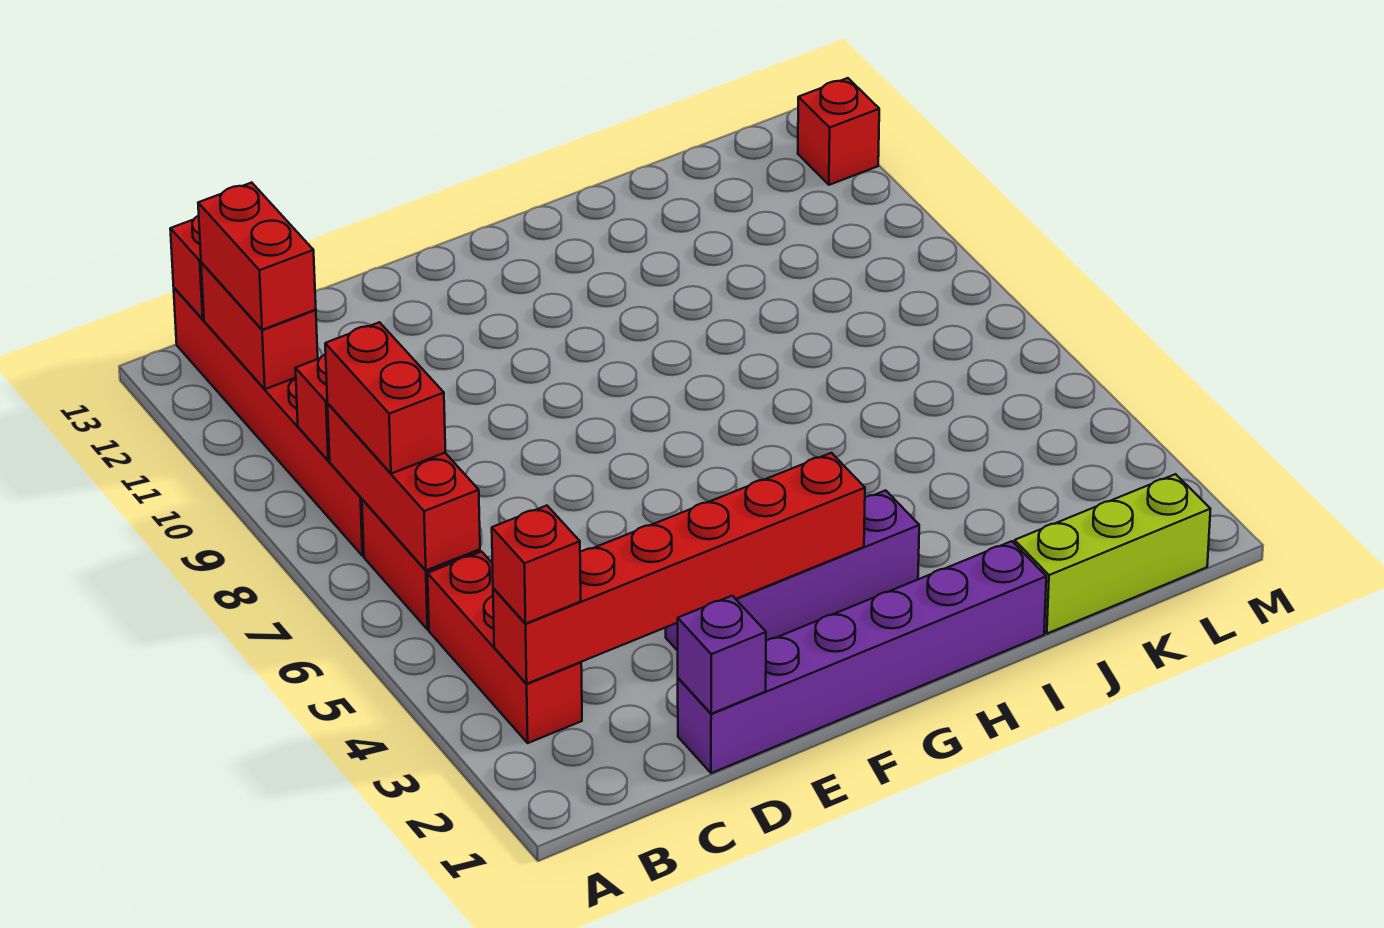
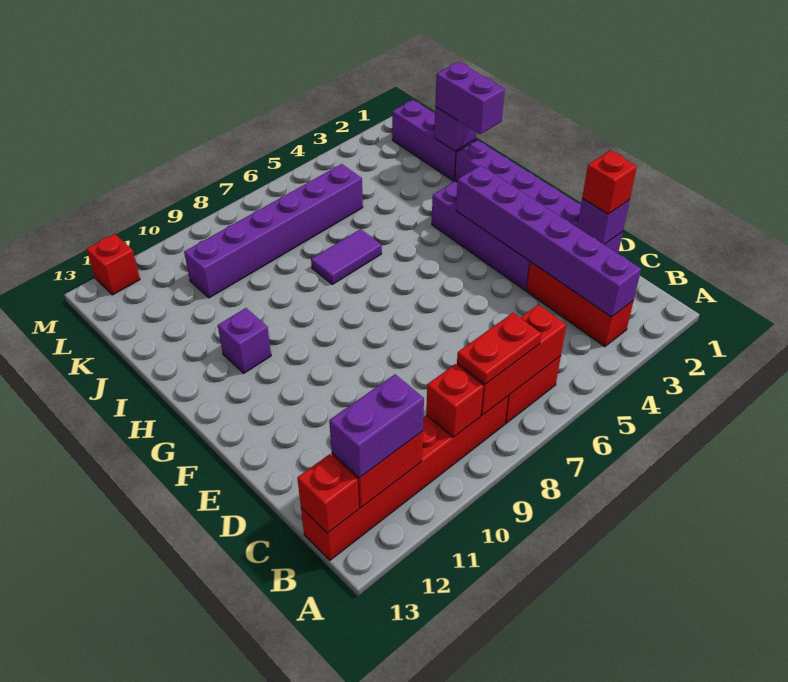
red 1x3 brick [427,552,582,743] -> red 1x3 brick turned to [526,262,633,347]
red 1x6 brick [493,453,865,684] -> purple 1x6 brick [456,165,641,317]
red 1x1 brick [492,506,581,623] -> red 1x1 brick moved to [582,150,637,214]
red 1x2 brick [325,322,445,474] -> red 1x2 plate [457,313,541,384]
red 1x2 brick [198,183,316,330] -> purple 1x2 brick [329,374,424,478]
none -> purple 1x1 brick [218,308,271,373]
none -> purple 1x2 brick [435,62,505,134]
none -> purple 1x2 tile [311,229,382,284]
lime 1x3 brick [1014,474,1210,634] -> purple 1x3 brick [392,100,476,181]
none -> purple 1x1 brick [434,107,477,151]
none -> purple 1x6 brick [184,164,363,298]

